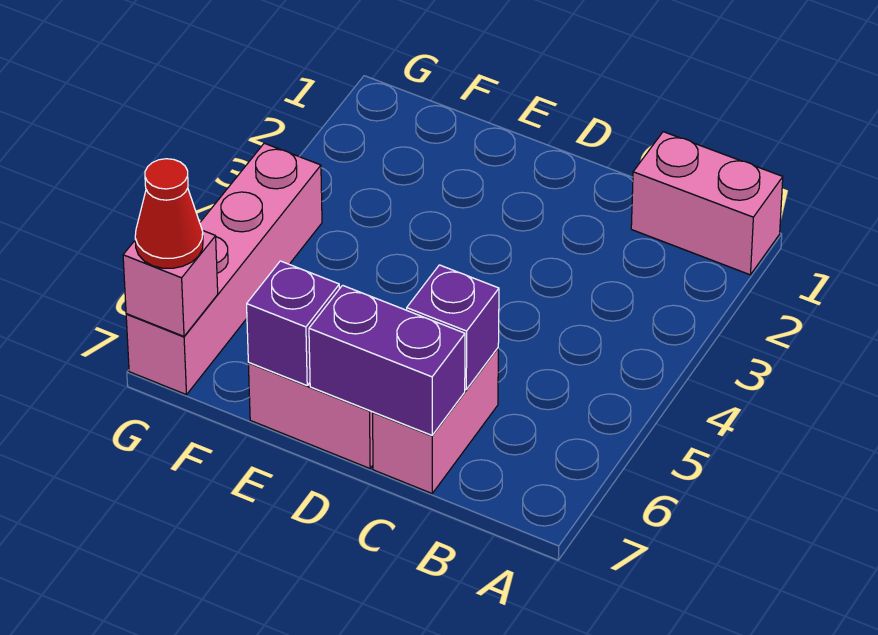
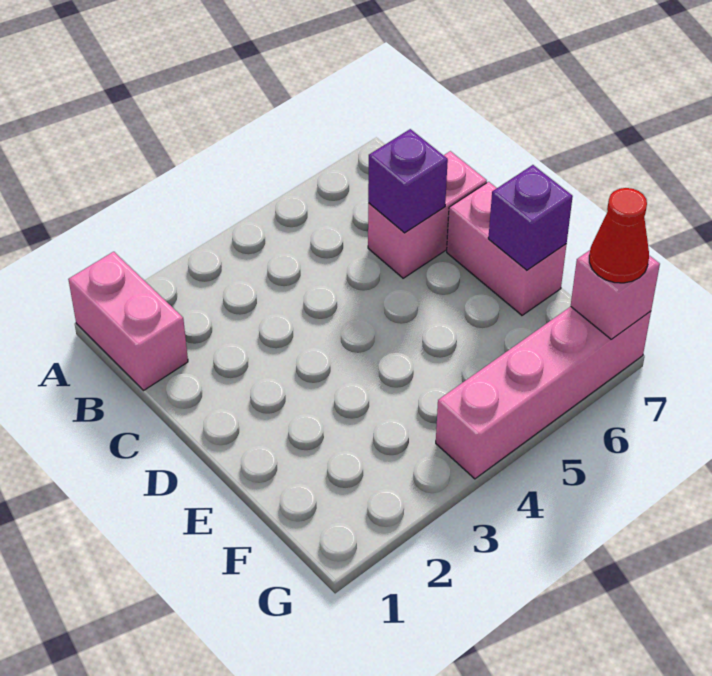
purple 1x2 brick [309,285,465,435] -> none

